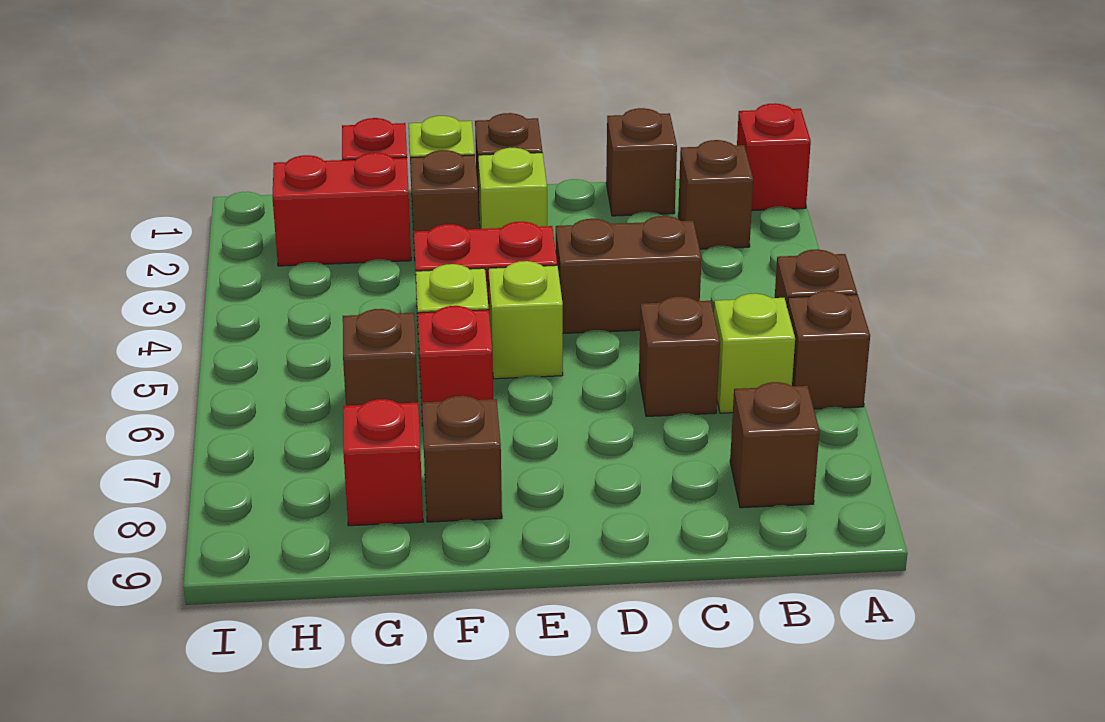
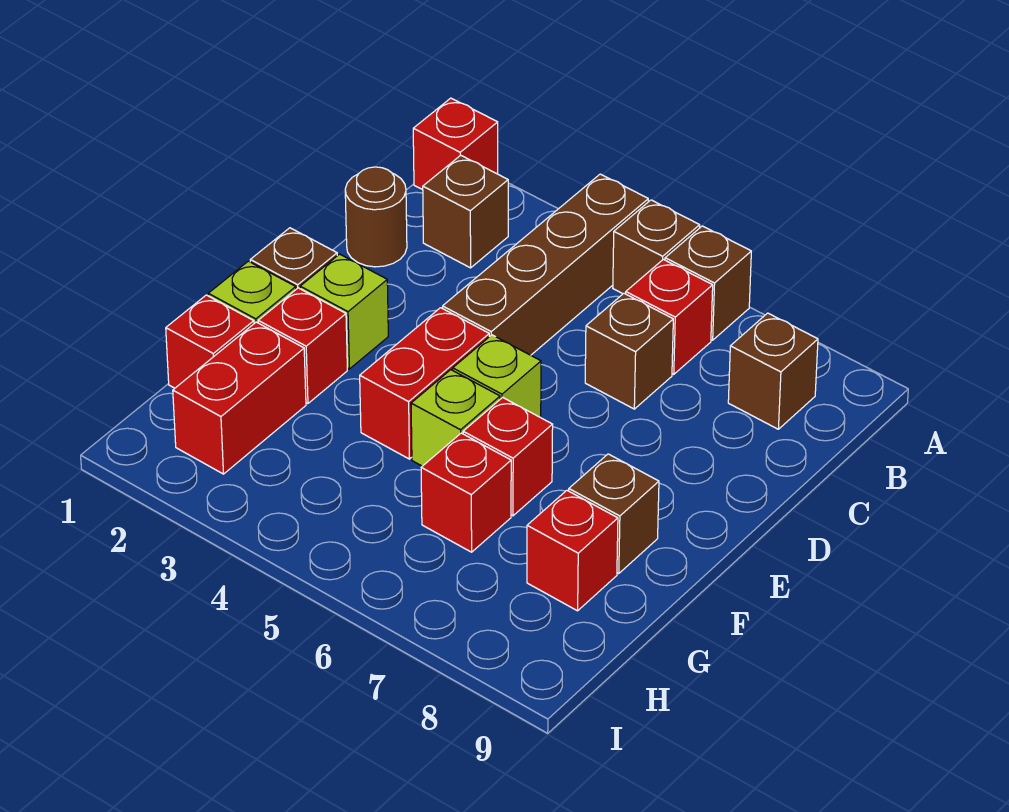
lime 1x1 brick [714,293,795,413] -> red 1x1 brick [626,259,713,374]
brown 1x1 brick [606,108,677,216] -> brown 1x1 round brick [345,167,407,267]
brown 1x2 brick [556,216,702,333] -> brown 1x4 brick [443,174,648,355]
brown 1x1 brick [410,150,479,257] -> red 1x1 brick [258,288,347,403]
brown 1x1 brick [343,309,418,406] -> red 1x1 brick [421,433,511,552]

